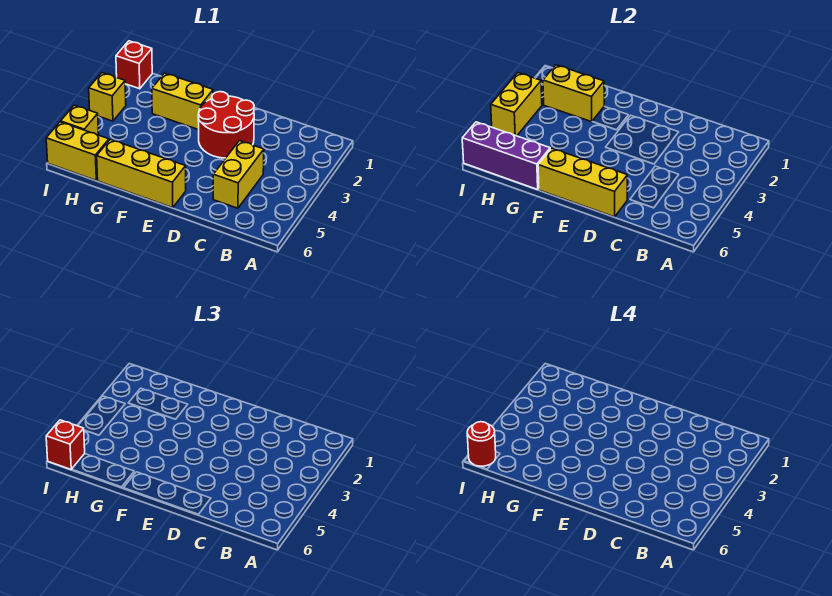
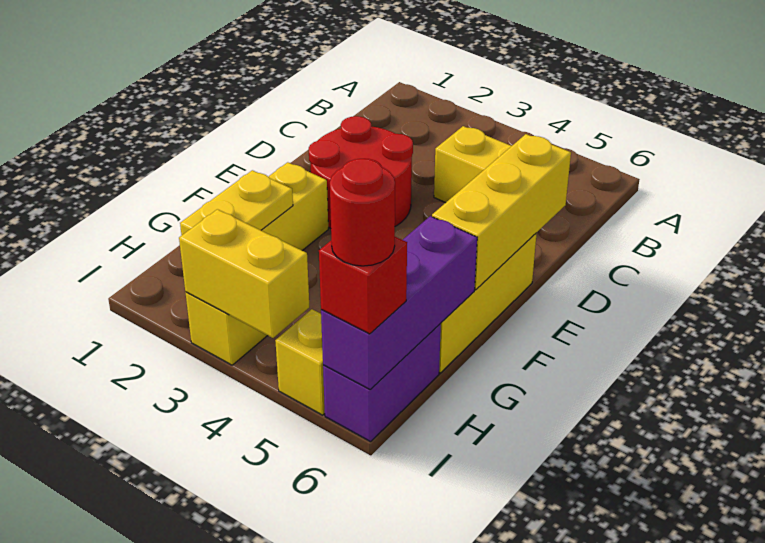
yellow 1x2 brick [543,65,604,122] -> yellow 1x2 plate [180,170,293,235]
yellow 1x2 brick [46,122,109,180] -> purple 1x2 brick [323,323,441,442]
red 1x1 brick [116,41,152,89] -> none

